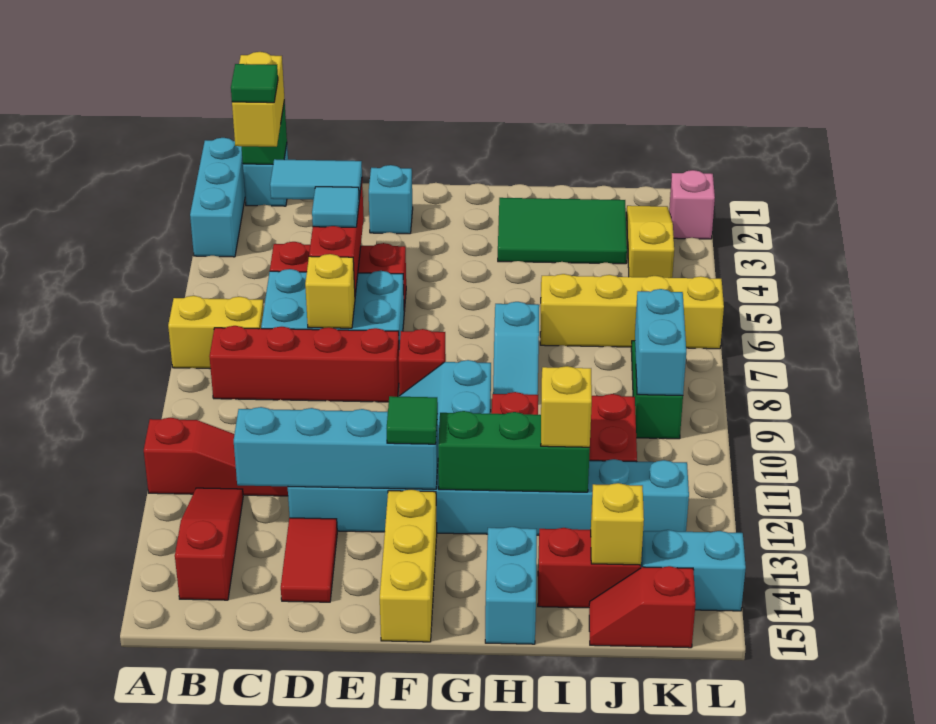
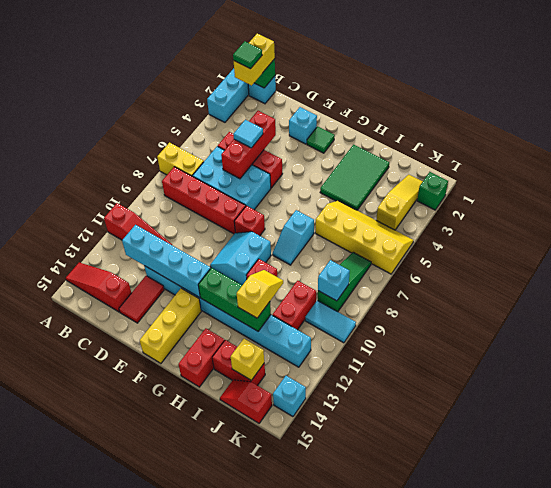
red 1x3 slope [175,488,243,600] -> red 1x3 slope turned to [66,263,131,312]
cyan 1x2 tile [270,159,362,200] -> cyan 1x2 tile moved to [305,300,356,343]
yellow 1x1 brick [305,254,355,328] -> none
green 1x1 tile [387,396,438,444] -> green 1x1 tile moved to [307,126,335,153]
green 2x3 tile [498,198,627,264] -> green 2x3 tile turned to [320,145,389,210]
cyan 1x2 brick [485,527,537,644] -> red 1x2 brick [178,328,225,387]
cyan 1x2 brick [635,289,686,395] -> cyan 1x1 brick [318,260,350,301]
cyan 1x2 brick [641,530,746,611] -> cyan 1x1 brick [273,376,306,417]
pink 1x1 brick [669,170,715,239] -> green 1x1 brick [417,172,448,210]

